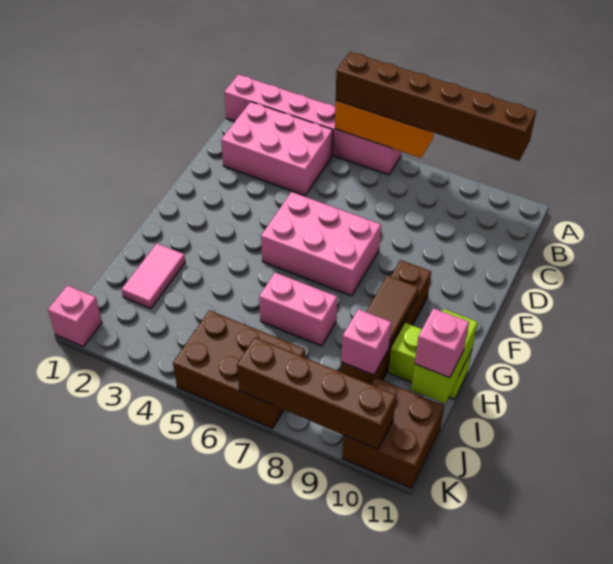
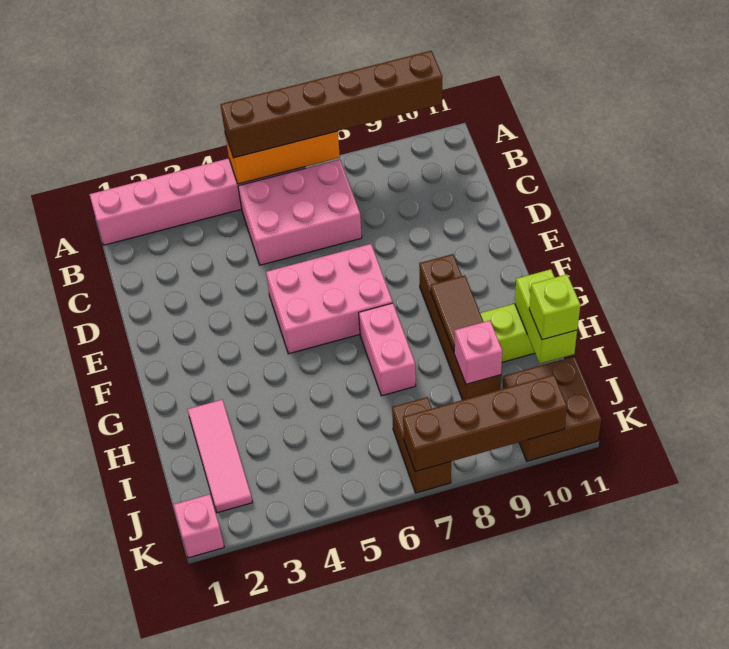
pink 2x3 brick [221,102,333,195] -> pink 2x3 brick moved to [238,159,362,265]
pink 1x2 tile [122,244,185,309] -> pink 1x3 tile [188,400,252,513]
pink 1x2 brick [259,273,337,346] -> pink 1x2 brick turned to [359,303,416,396]
pink 1x1 brick [415,308,469,378] -> lime 1x1 brick [529,274,580,340]
brown 2x3 brick [173,310,305,428] -> brown 1x2 brick [392,397,451,493]

